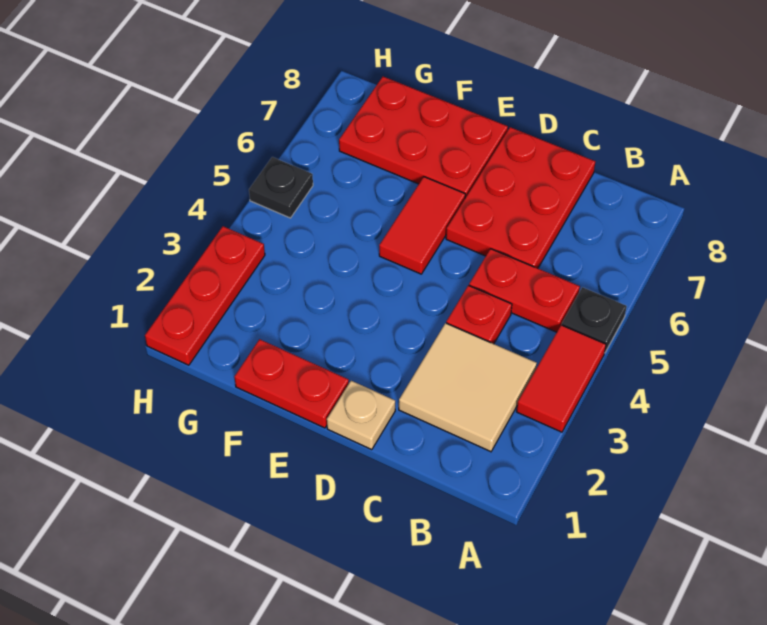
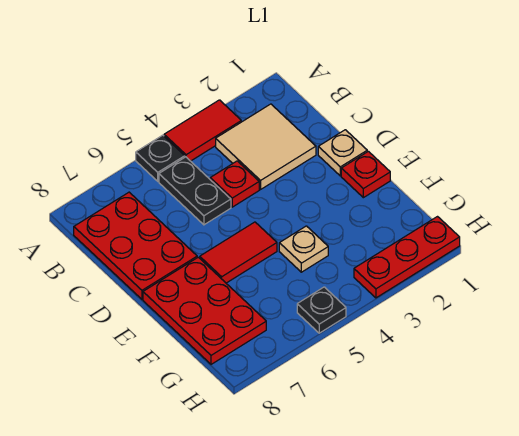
red 1x2 plate [469,249,580,332] -> black 1x2 plate [159,157,231,225]
red 2x3 plate [446,127,595,268] -> red 2x3 plate turned to [74,192,197,299]
red 1x2 plate [235,339,349,428] -> red 1x1 plate [341,151,390,198]
none -> tan 1x1 plate [279,226,328,272]

